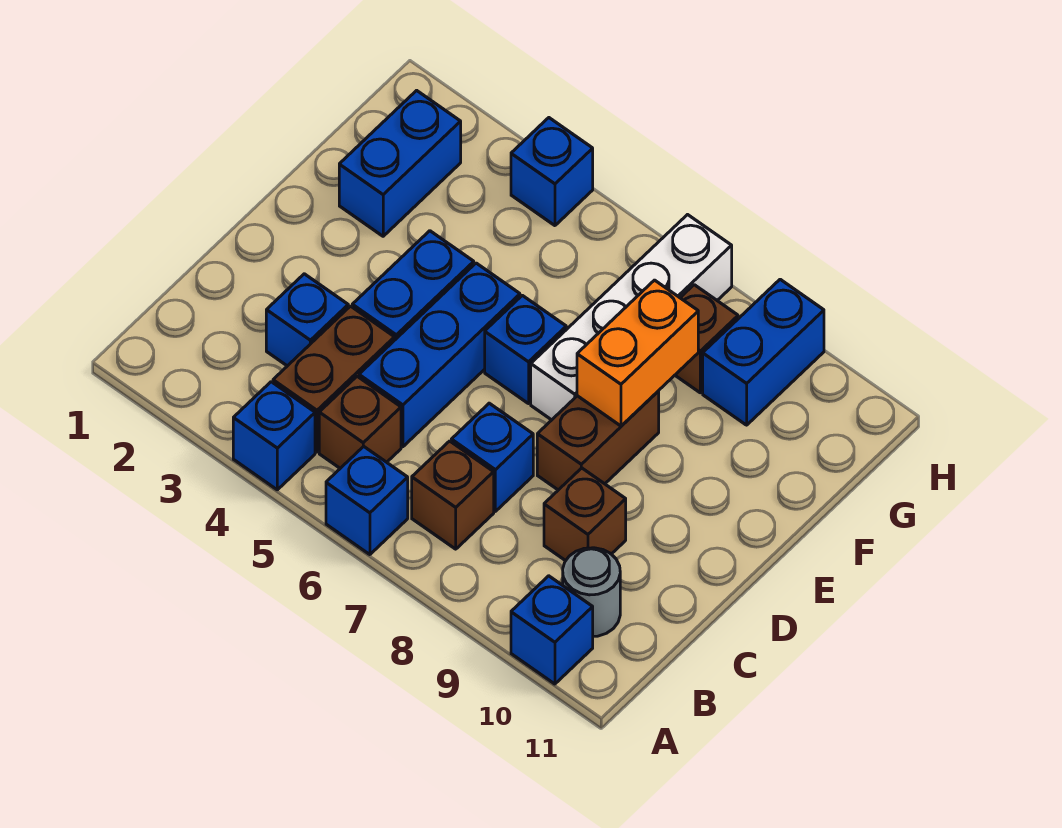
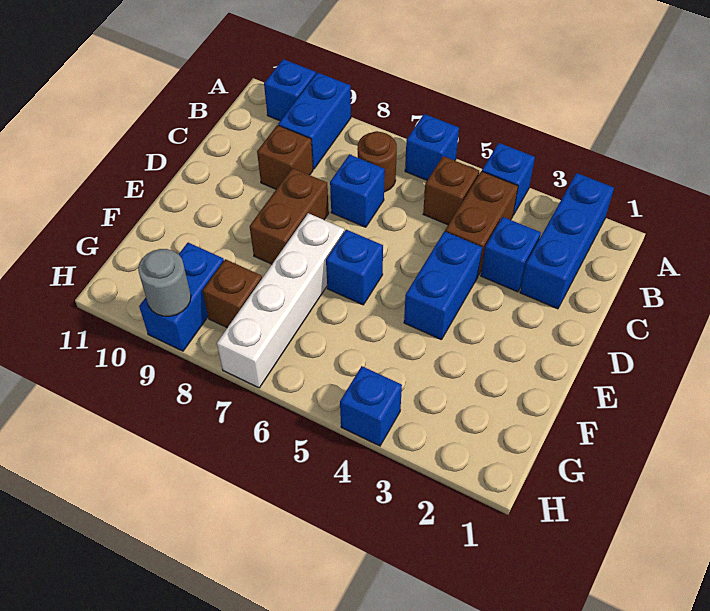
brown 1x1 brick [412,441,494,549] -> brown 1x1 round brick [357,131,397,192]
grey 1x1 round brick [563,548,620,636] -> grey 1x1 round brick moved to [138,249,191,316]
blue 1x3 brick [359,263,520,447] -> blue 1x3 brick moved to [520,173,614,309]
orange 1x2 brick [577,280,698,426] -> none
blue 1x2 brick [339,90,461,236] -> blue 1x2 brick moved to [278,73,351,169]

